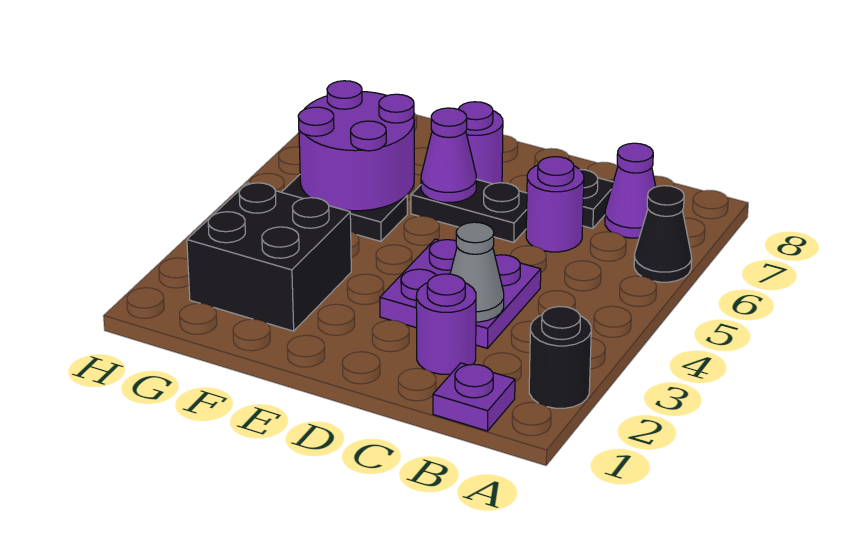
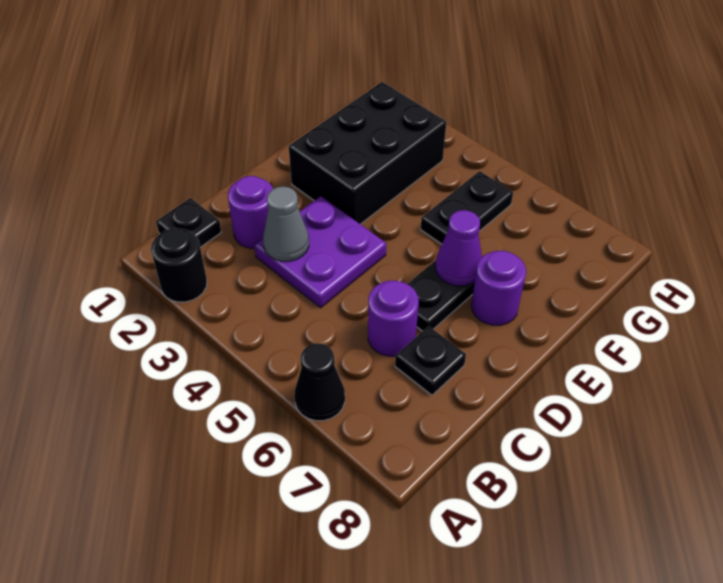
purple 1x1 plate [433,363,515,431] -> black 1x1 plate [156,198,221,247]
purple 1x1 cone [605,143,656,238] -> none
black 2x2 brick [187,183,351,331] -> black 2x3 brick [289,82,446,224]
purple 2x2 round brick [298,81,414,211] -> none

